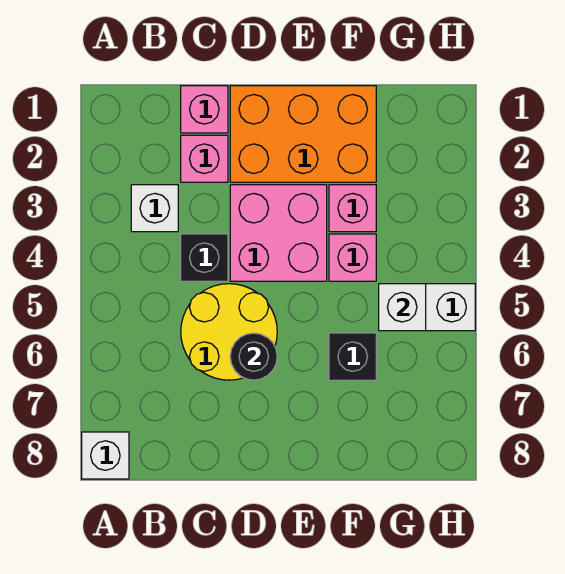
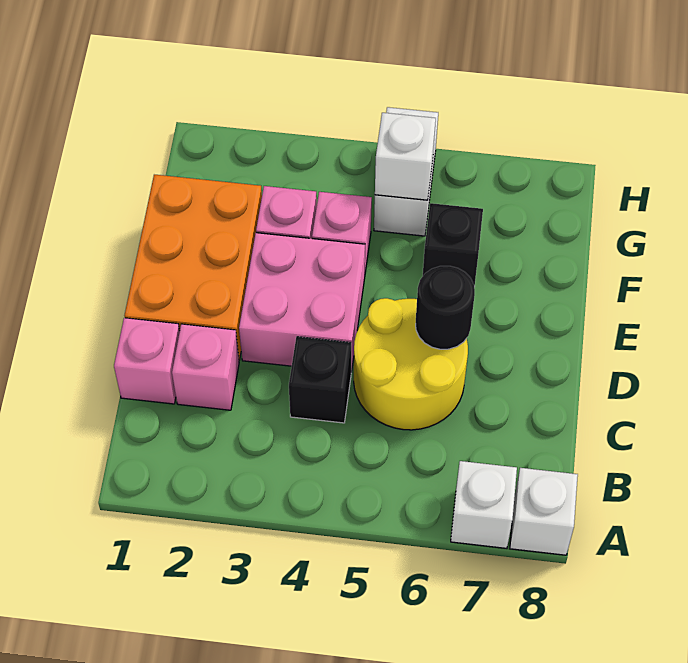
white 1x1 brick [131,185,178,232] -> white 1x1 brick moved to [451,461,517,548]

